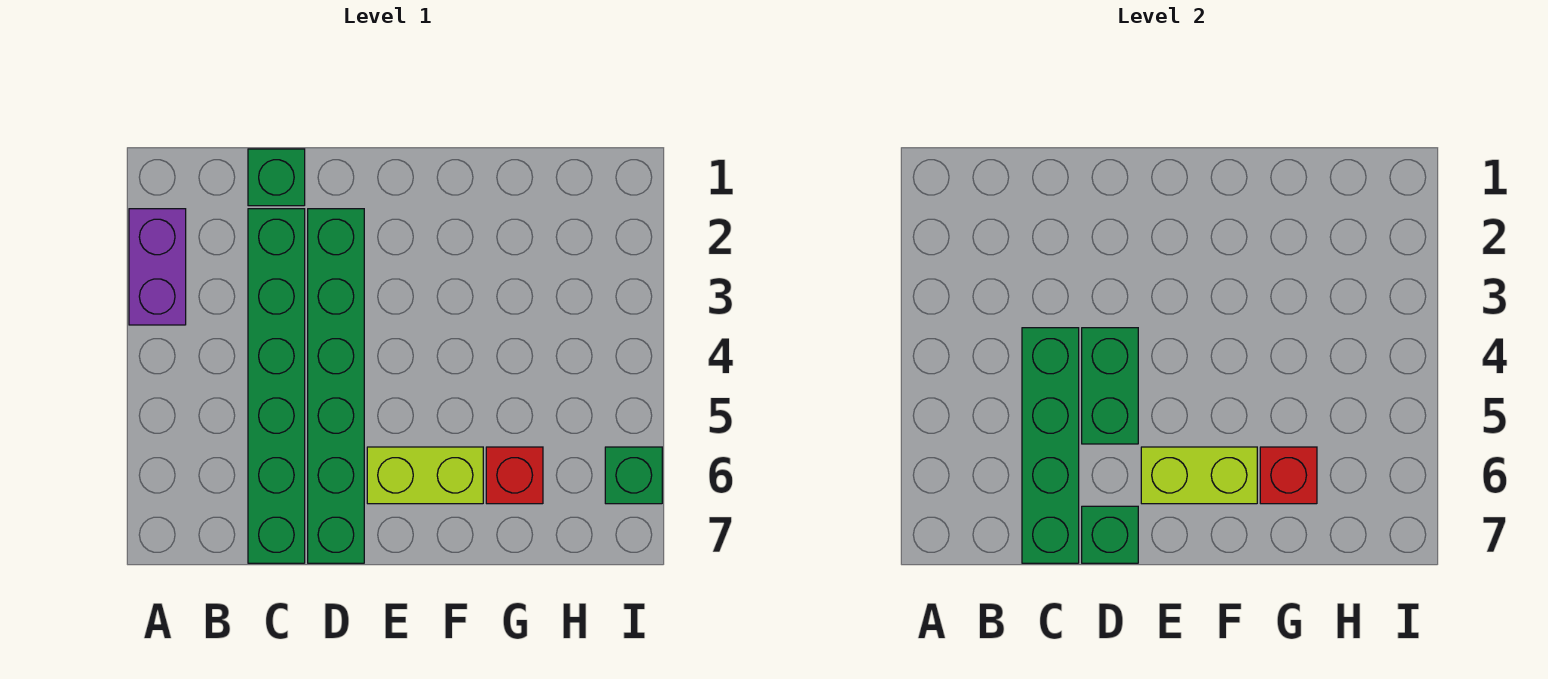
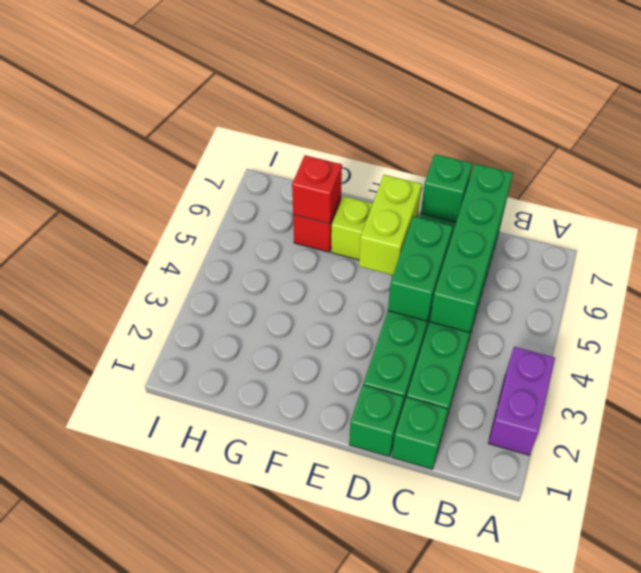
lime 1x2 brick [1141,447,1257,504] -> lime 1x2 brick turned to [359,175,422,275]
green 1x1 brick [605,447,662,504] -> green 1x1 brick moved to [349,385,404,457]

